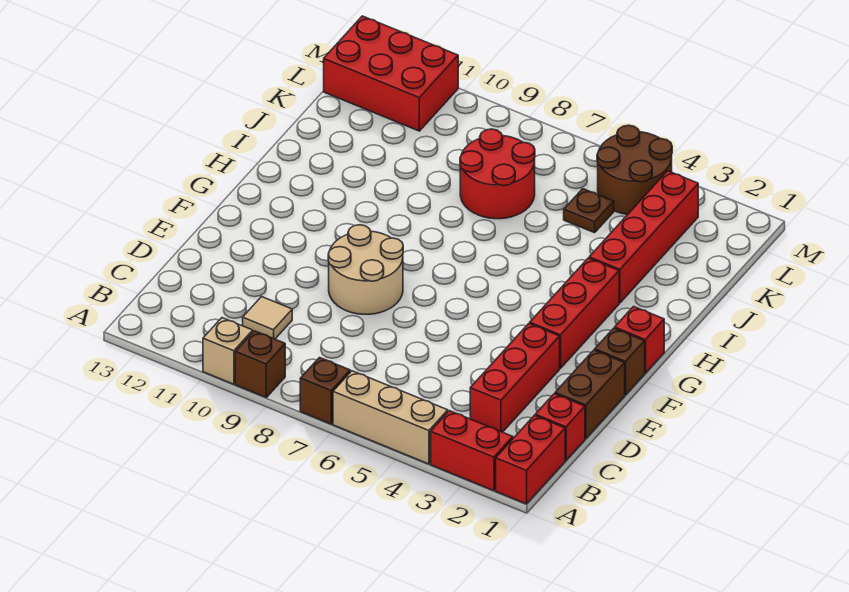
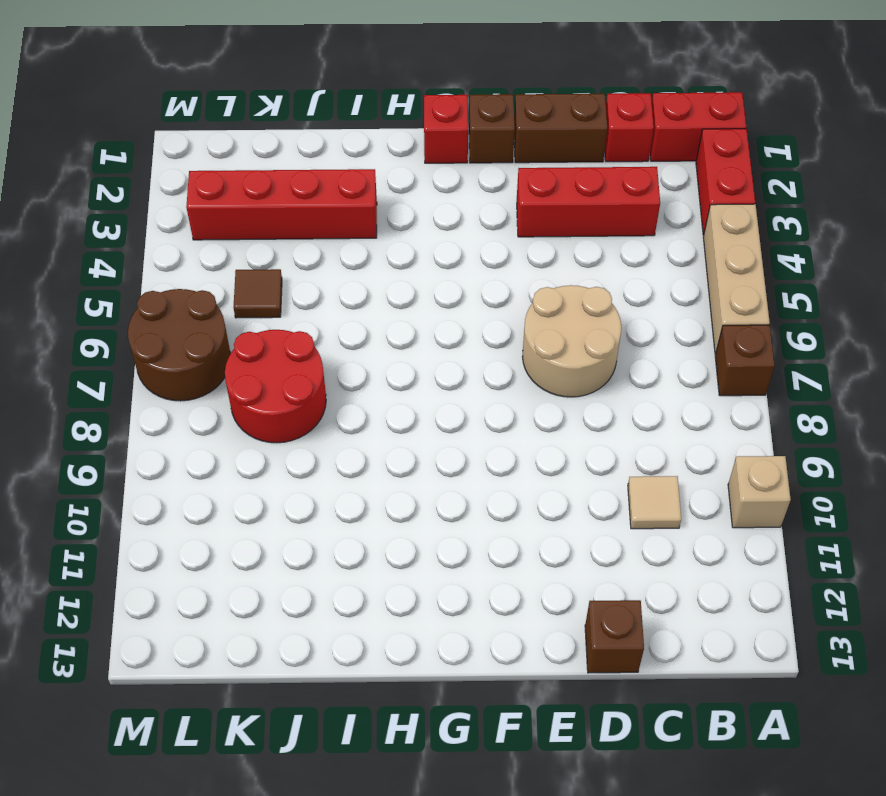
brown 1x1 brick [235,331,285,397] -> brown 1x1 brick moved to [585,600,644,673]
tan 2x2 round brick [328,225,403,314] -> tan 2x2 round brick moved to [522,285,621,397]
red 1x3 brick [530,258,619,368] -> none
brown 1x1 plate [564,189,614,233] -> brown 1x1 tile [234,269,282,318]
brown 2x2 round brick [597,125,672,215] -> brown 2x2 round brick moved to [128,289,230,401]
red 2x3 brick [324,16,458,131] -> none

